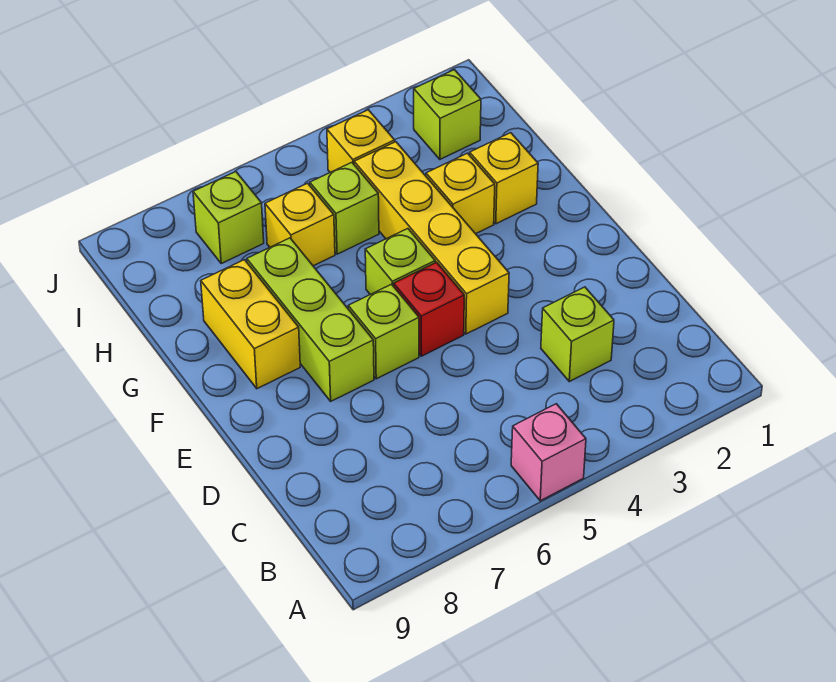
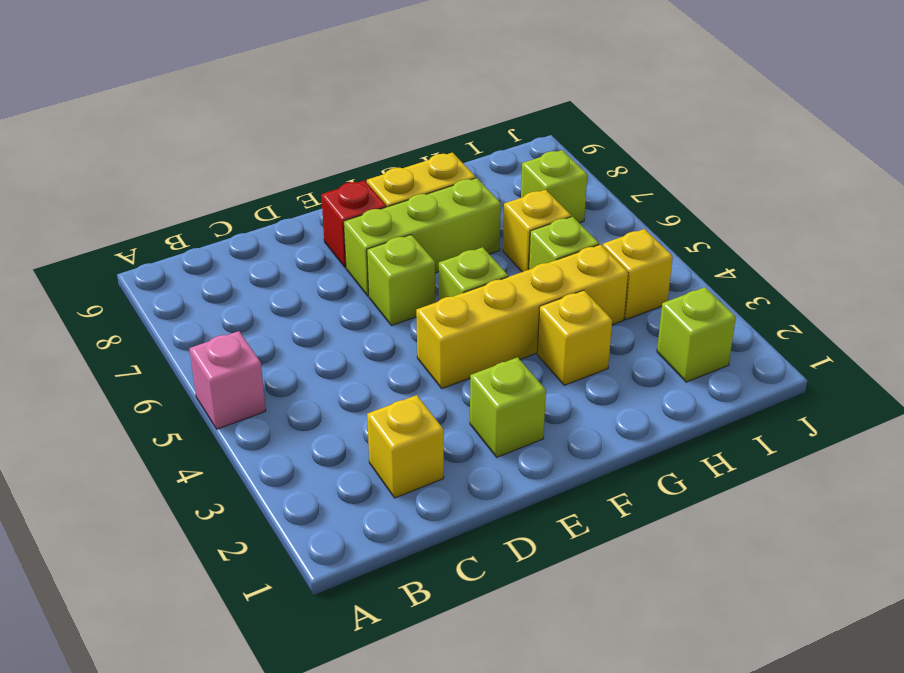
lime 1x1 brick [541,287,614,382] -> lime 1x1 brick moved to [470,357,546,457]
red 1x1 brick [394,262,464,356] -> red 1x1 brick moved to [321,180,386,268]
yellow 1x1 brick [470,133,538,224] -> yellow 1x1 brick moved to [367,395,444,498]

